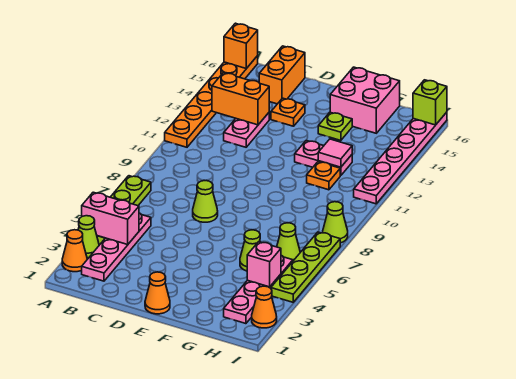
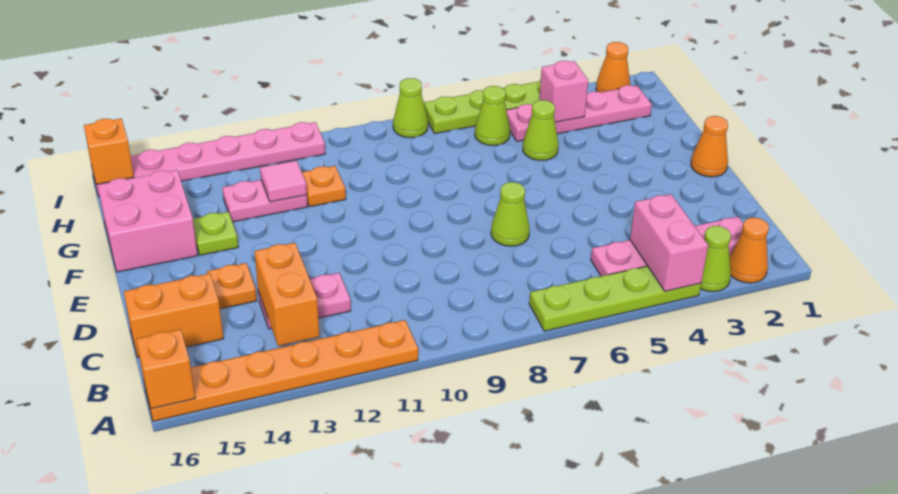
pink 1x2 plate [295,141,352,176] -> pink 1x2 plate turned to [222,180,308,222]
lime 1x1 brick [413,80,447,125] -> orange 1x1 brick [84,118,134,184]

